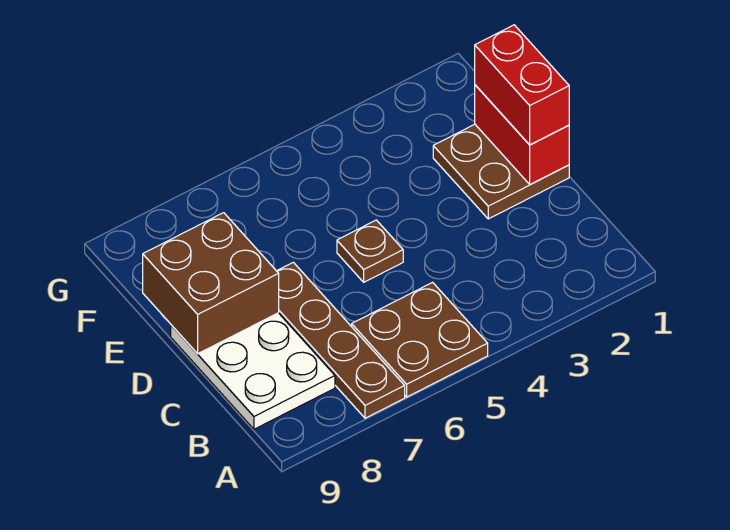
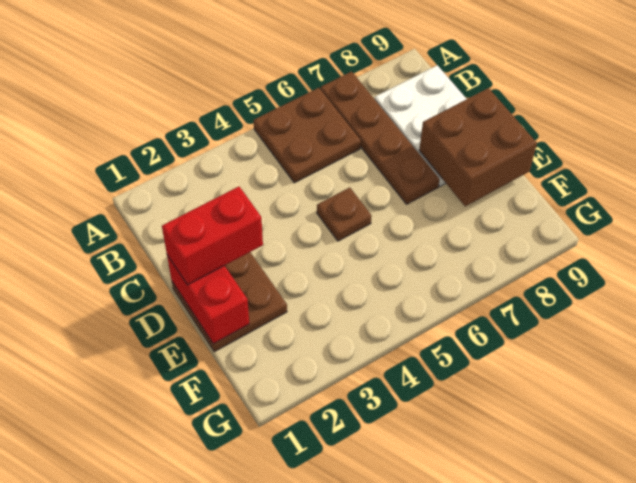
red 1x2 brick [475,25,569,145] -> red 1x2 brick turned to [162,186,263,285]

